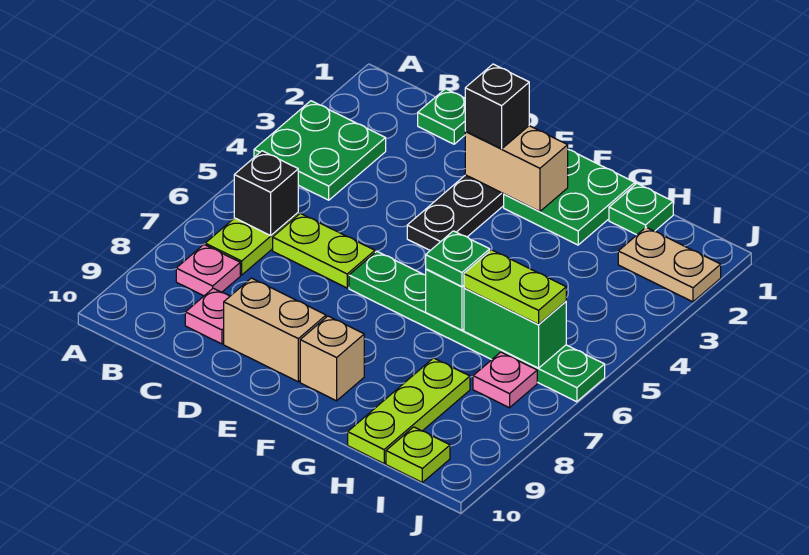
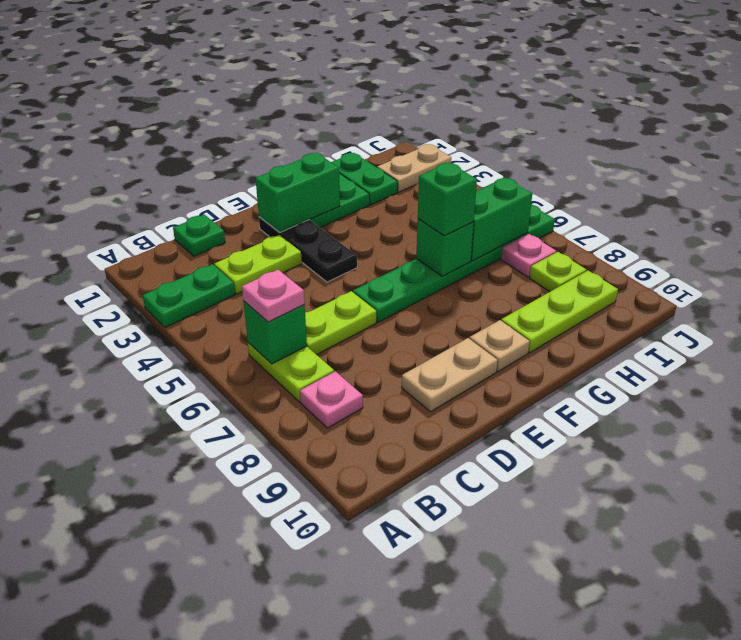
green 2x2 plate [254,101,386,200] -> green 1x2 plate [143,264,235,328]
black 1x1 brick [234,151,298,235] -> green 1x1 brick [243,301,307,364]
pink 1x1 plate [185,288,230,344] -> pink 1x1 plate moved to [242,269,305,322]
tan 1x2 brick [224,278,326,382] -> tan 1x2 plate [402,338,498,412]
tan 1x2 brick [465,126,568,211] -> green 1x2 brick [256,153,340,233]
black 1x1 brick [465,64,529,149] -> none
tan 1x1 brick [300,316,364,401] -> tan 1x1 plate [470,320,530,371]
green 1x1 plate [426,231,490,286] -> green 1x1 brick [418,163,477,236]
green 1x1 plate [609,184,673,235] -> green 1x2 plate [331,153,398,205]
lime 1x2 plate [464,250,566,324] -> lime 1x2 plate moved to [214,235,302,294]
lime 1x3 plate [348,358,470,463] -> lime 1x3 plate turned to [501,271,618,353]
lime 1x1 plate [386,427,450,482] -> lime 1x1 plate moved to [530,252,586,292]

